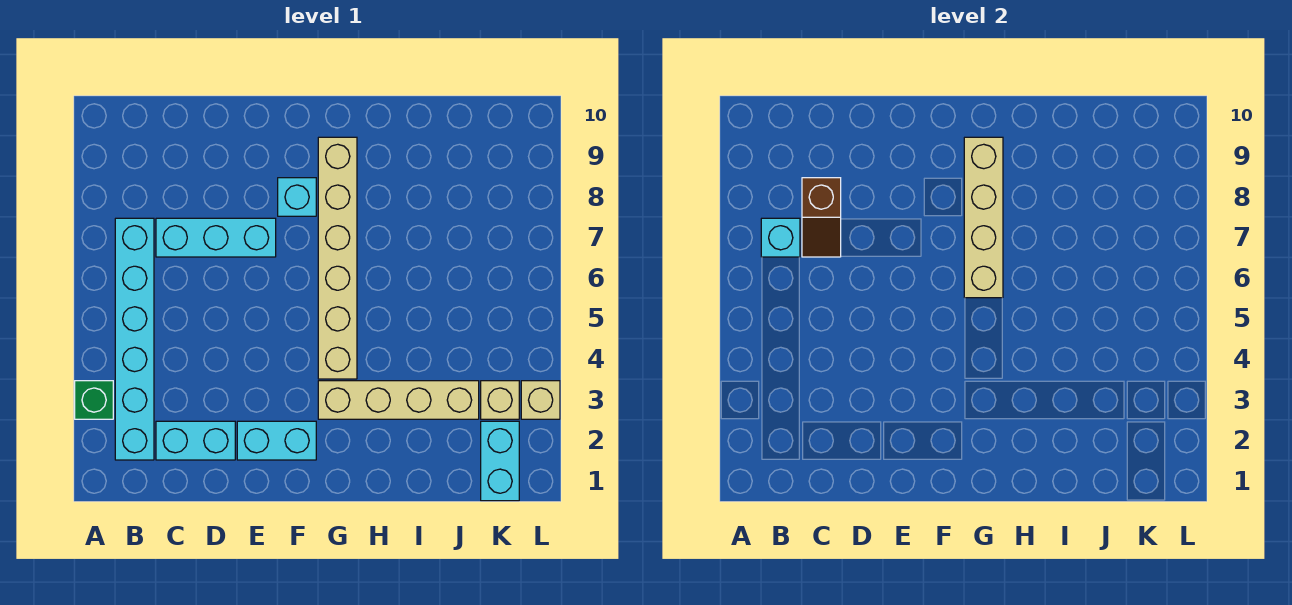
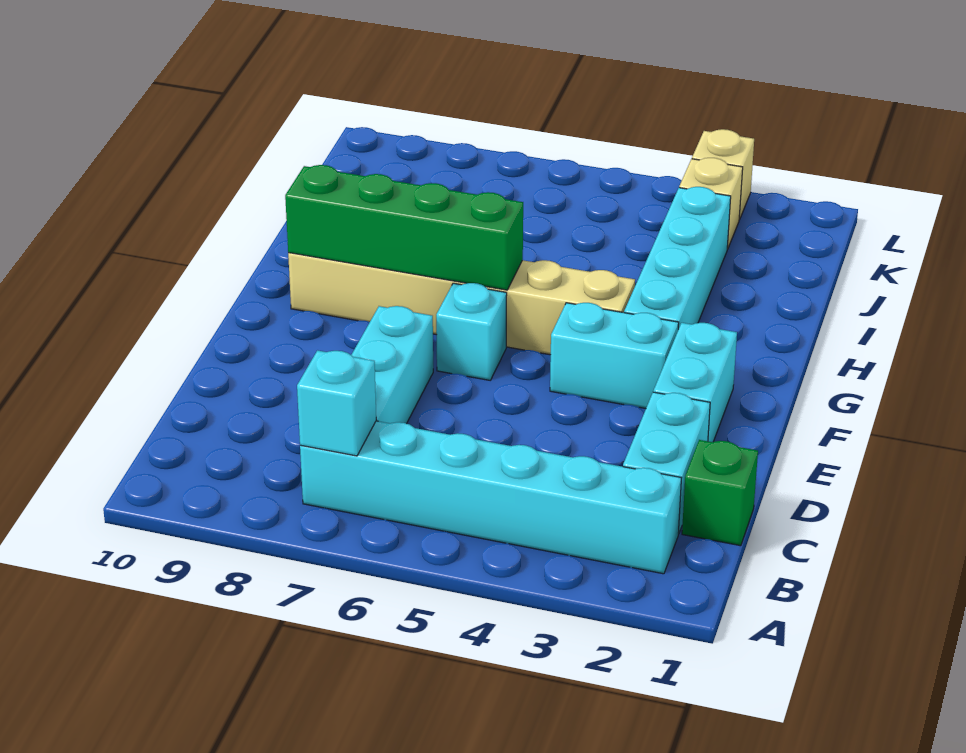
green 1x1 brick [75,381,113,419] -> green 1x1 brick moved to [682,440,758,546]
brown 1x2 slope [802,178,841,257] -> none
cyan 1x1 brick [278,178,316,216] -> cyan 1x1 brick moved to [436,283,507,380]
tan 1x4 brick [318,381,479,419] -> cyan 1x4 brick [624,187,731,329]
tan 1x4 brick [964,137,1003,298] -> green 1x4 brick [285,165,523,290]
cyan 1x2 brick [481,421,519,501] -> cyan 1x2 brick moved to [550,303,679,409]

